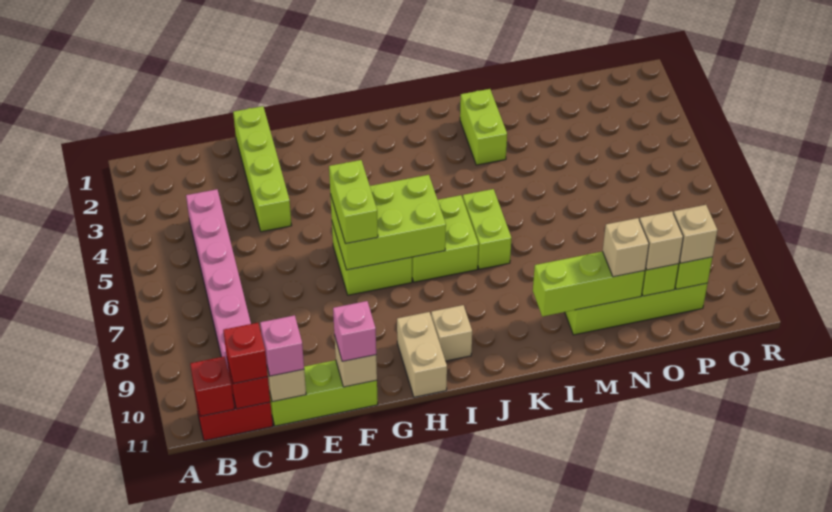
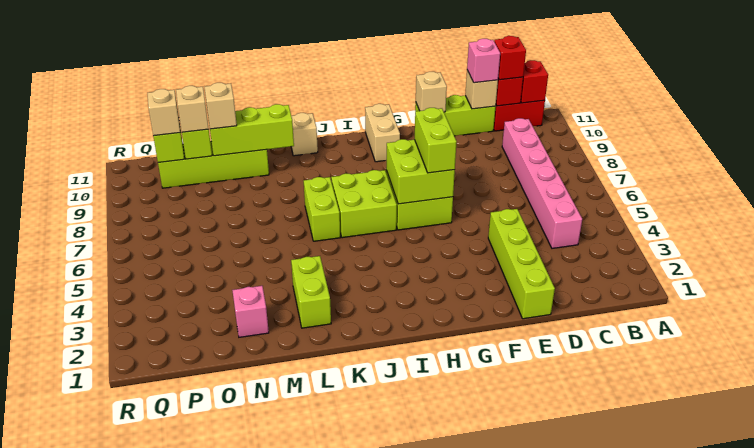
pink 1x1 brick [333,301,376,361] -> pink 1x1 brick moved to [232,286,269,337]
lime 2x3 brick [330,175,446,270] -> lime 2x2 brick [386,139,455,204]
tan 1x1 brick [431,305,472,361] -> tan 1x1 brick moved to [291,113,318,156]

